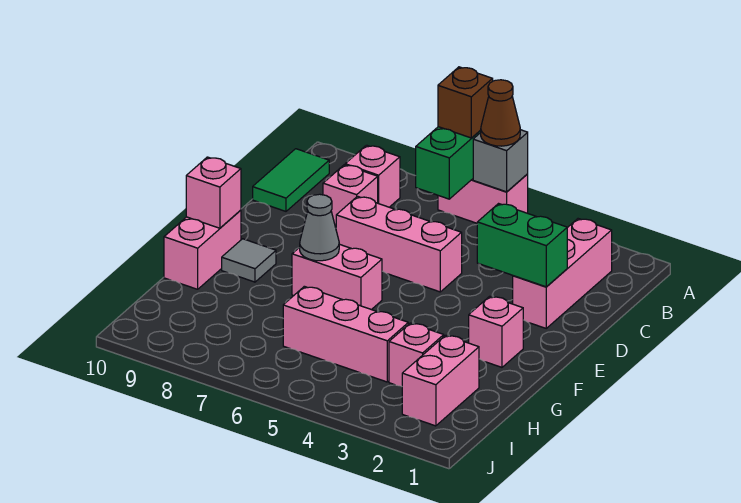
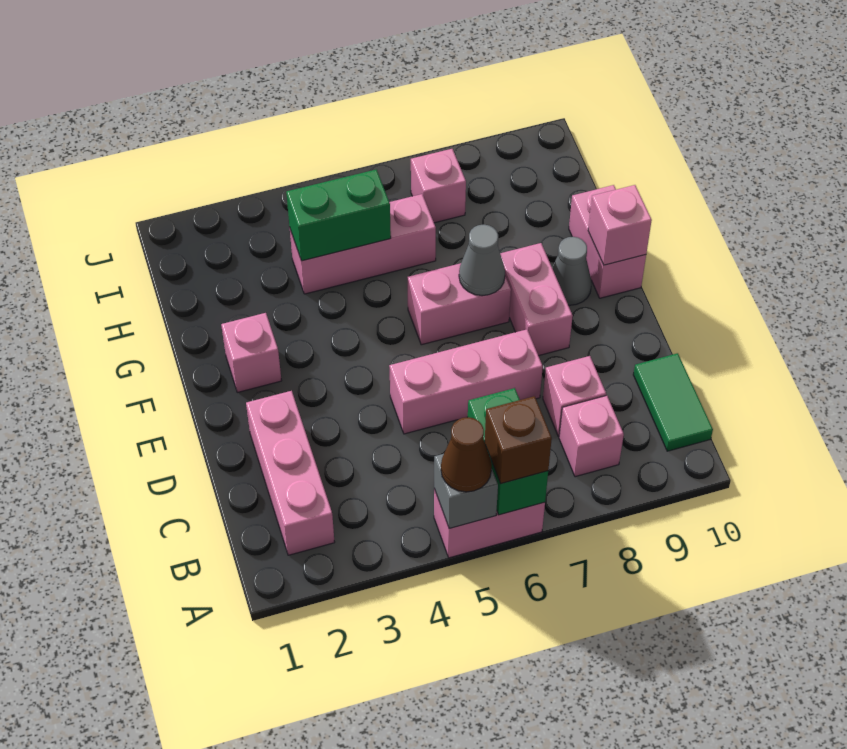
green 1x2 brick [477,204,567,287] -> green 1x2 brick moved to [286,170,391,261]
grey 1x1 tile [222,239,276,282] -> grey 1x1 cone [552,237,592,305]
pink 1x2 brick [402,335,479,426] -> pink 1x2 brick moved to [500,243,573,356]
pink 1x1 brick [389,323,444,386] -> pink 1x1 brick moved to [411,149,466,223]

